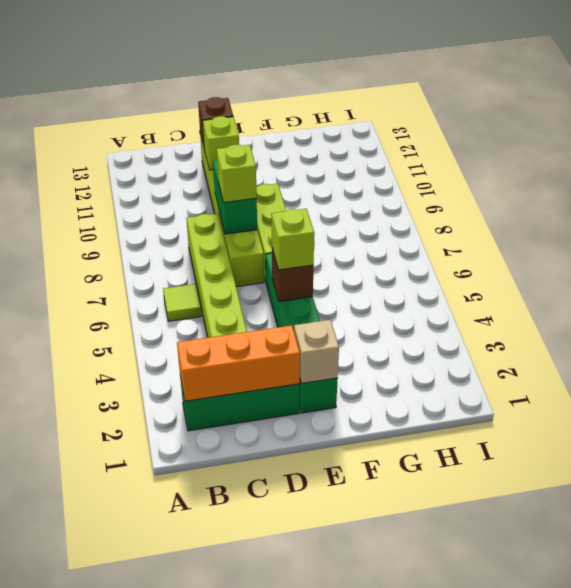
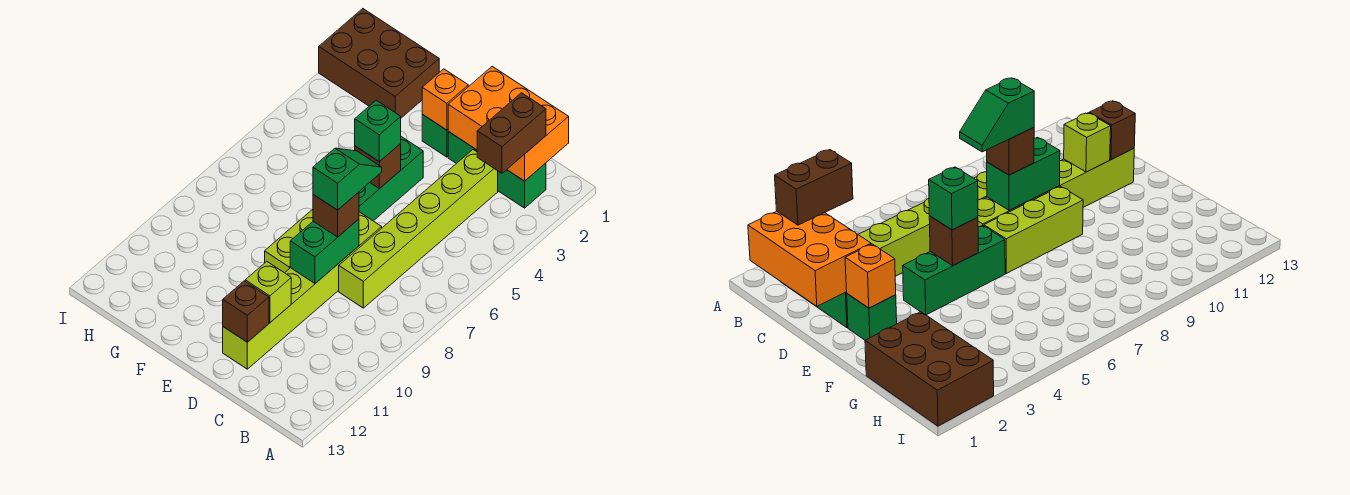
orange 1x3 brick [177,325,300,401] -> orange 2x3 brick [448,66,569,181]
none -> brown 1x2 brick [477,93,546,173]
lime 1x1 tile [163,284,201,321] -> none
none -> green 1x2 slope [313,148,382,210]
lime 1x1 brick [217,145,257,203] -> brown 1x1 brick [313,192,359,237]
tan 1x1 brick [294,320,339,383] -> orange 1x1 brick [422,69,468,130]
lime 1x1 brick [271,209,314,270] -> green 1x1 brick [355,100,401,162]
none -> brown 2x3 brick [319,9,439,118]

